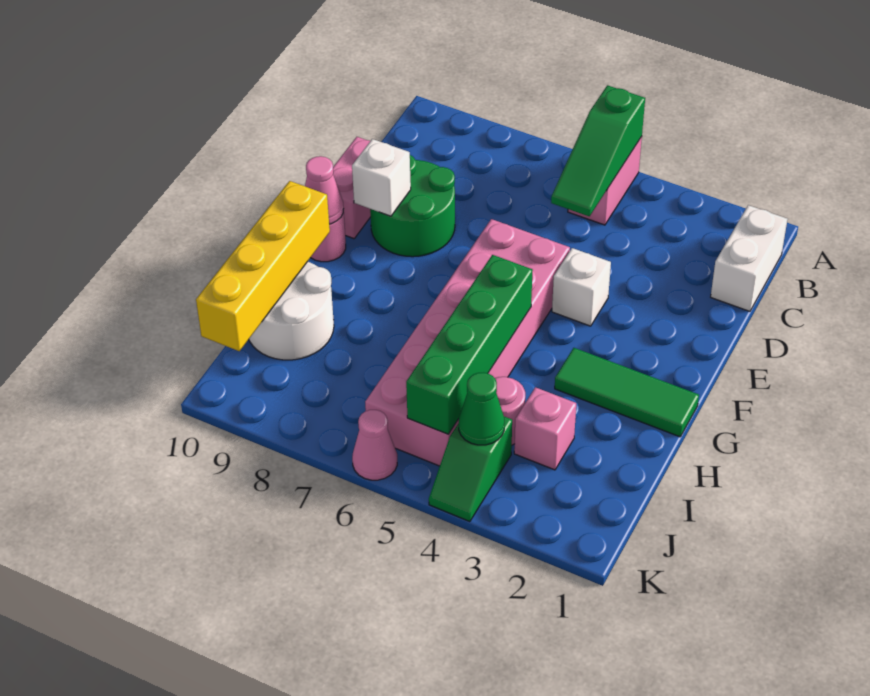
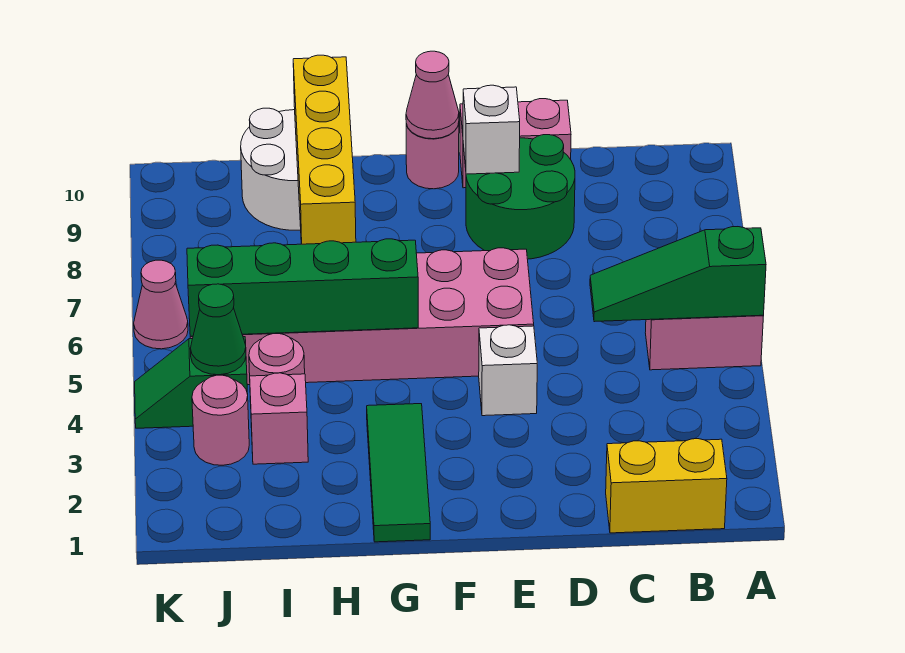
white 1x2 brick [711,205,788,311] -> yellow 1x2 brick [606,439,727,533]
yellow 1x4 brick [196,181,330,351] -> yellow 1x4 brick turned to [293,55,356,244]
none -> pink 1x1 round brick [192,375,249,465]

